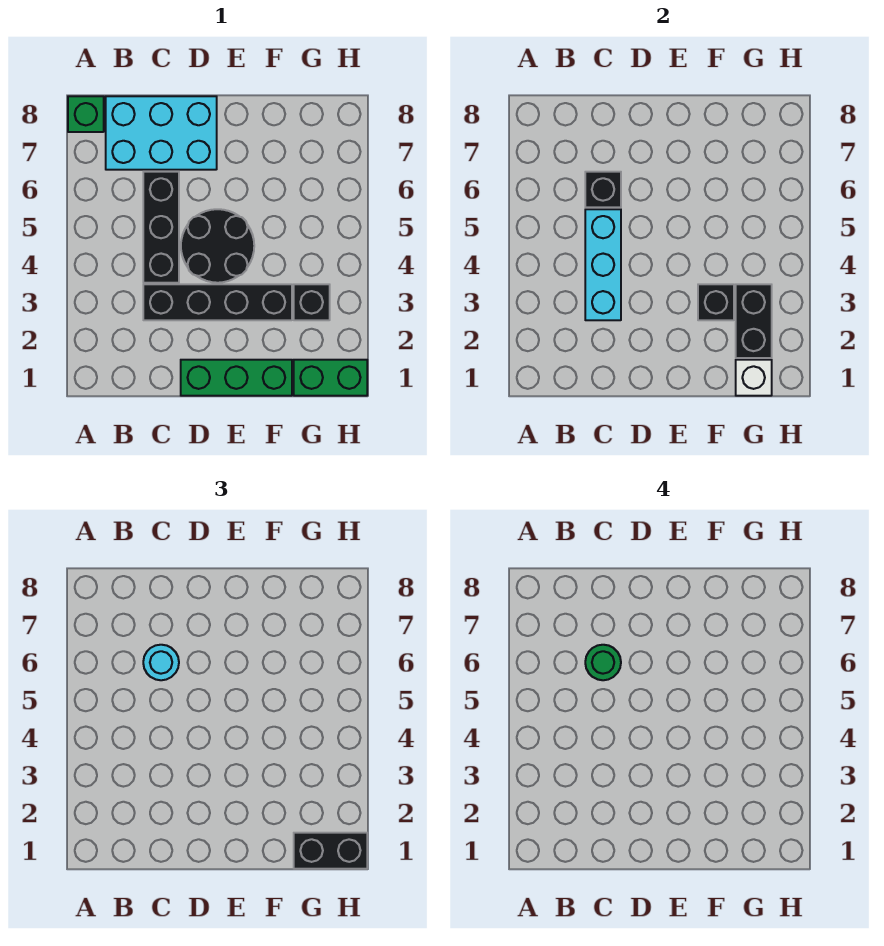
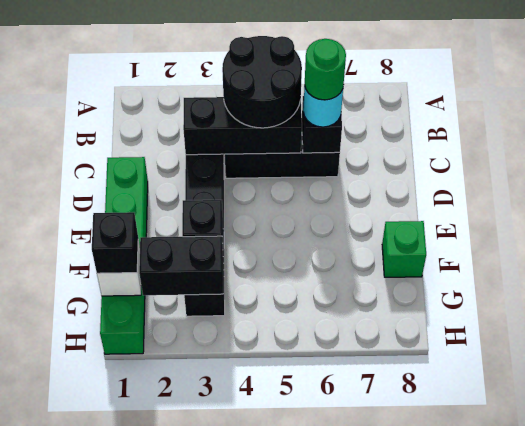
green 1x1 brick [68,96,104,132] -> green 1x1 brick moved to [382,221,426,277]
cyan 2x3 brick [106,96,217,170] -> none
cyan 1x3 brick [585,209,621,320] -> black 1x3 brick [183,97,302,155]
black 2x2 round brick [181,209,254,283] -> black 2x2 round brick moved to [222,36,302,128]
black 1x2 brick [294,833,367,869] -> black 1x1 brick [92,212,138,273]

